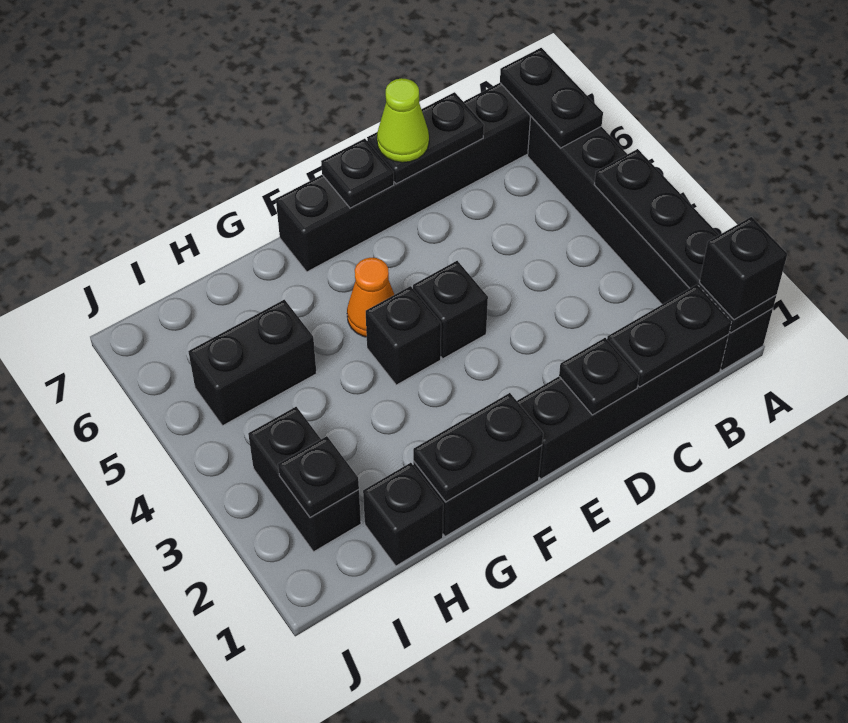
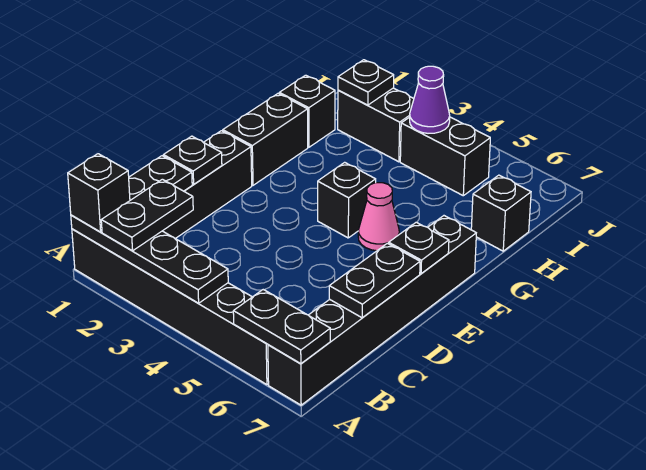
lime 1x1 cone [377,78,429,162] -> none
black 1x1 brick [413,261,488,359] -> black 1x1 brick moved to [471,175,531,251]
black 1x2 plate [413,393,543,502] -> black 1x2 plate moved to [101,179,193,251]
orange 1x1 cone [347,258,394,337] -> pink 1x1 cone [358,183,399,251]
black 1x2 brick [188,300,317,426] -> black 1x2 brick turned to [400,117,490,196]
none -> purple 1x1 cone [410,66,450,133]

